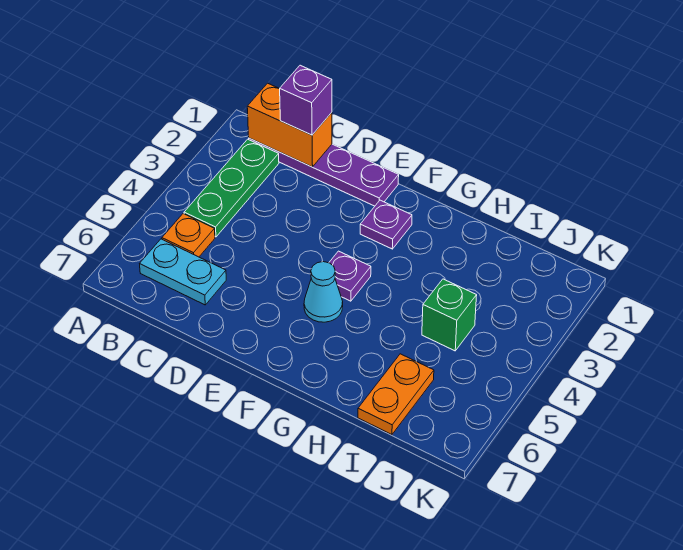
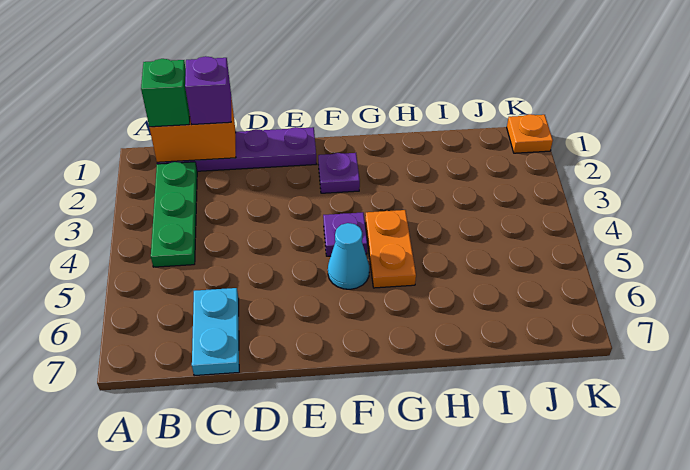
orange 1x1 plate [162,214,215,257] -> orange 1x1 plate moved to [507,114,553,153]
cyan 1x2 plate [140,239,226,305] -> cyan 1x2 plate turned to [192,288,239,376]
green 1x1 brick [422,279,477,351] -> green 1x1 brick moved to [141,59,190,127]
orange 1x2 plate [358,354,434,435] -> orange 1x2 plate moved to [365,210,416,288]

